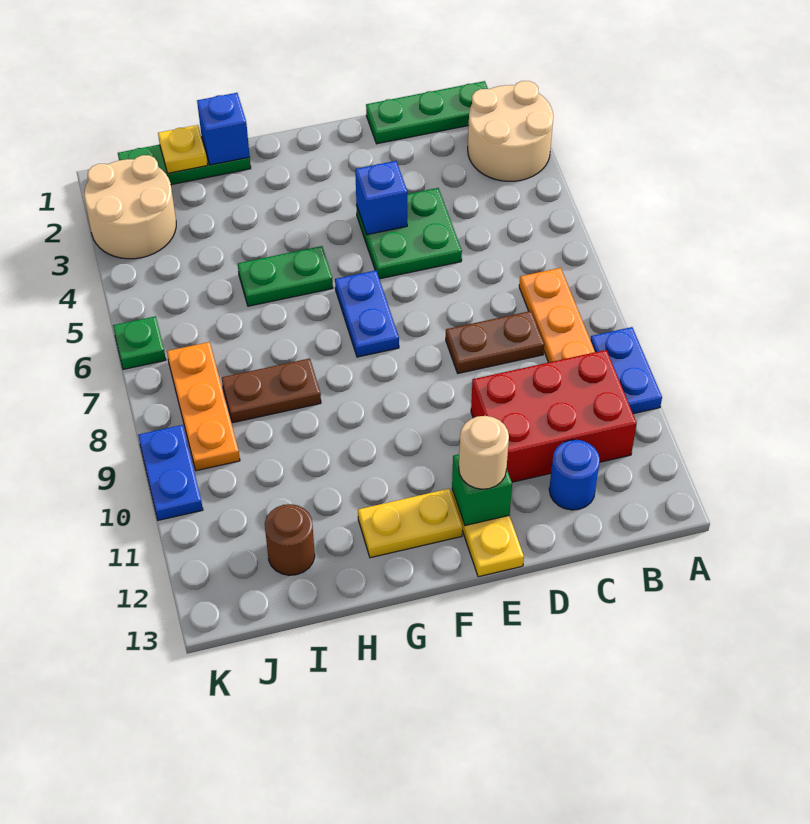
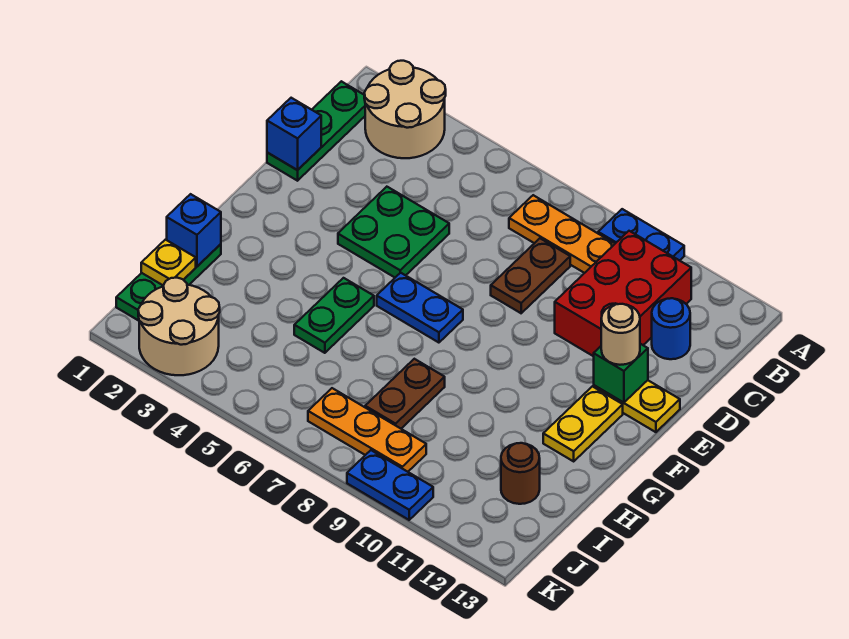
blue 1x1 brick [355,161,407,235] -> blue 1x1 brick moved to [267,98,321,170]
green 1x1 plate [113,316,166,369] -> none

